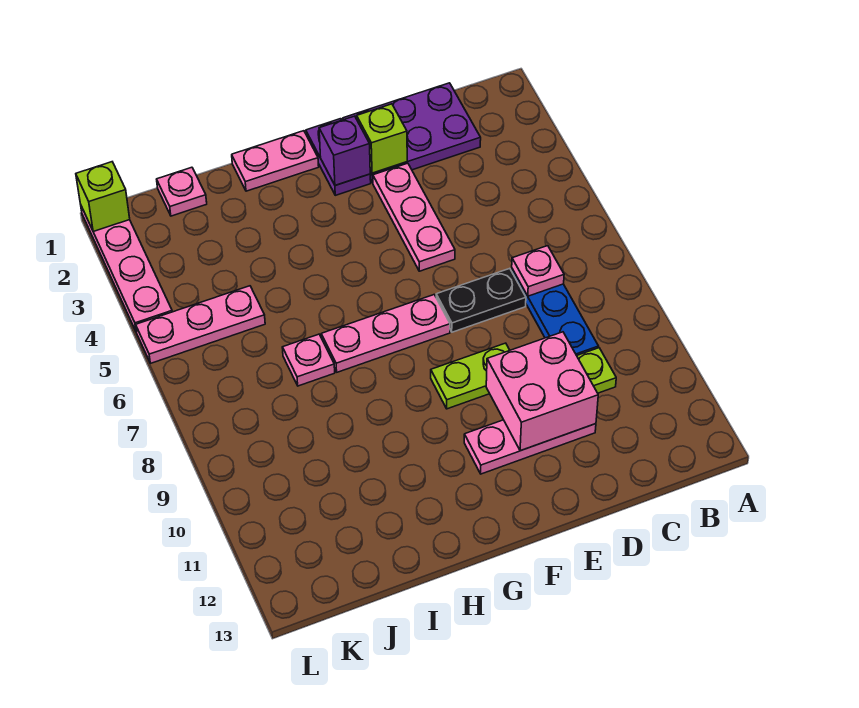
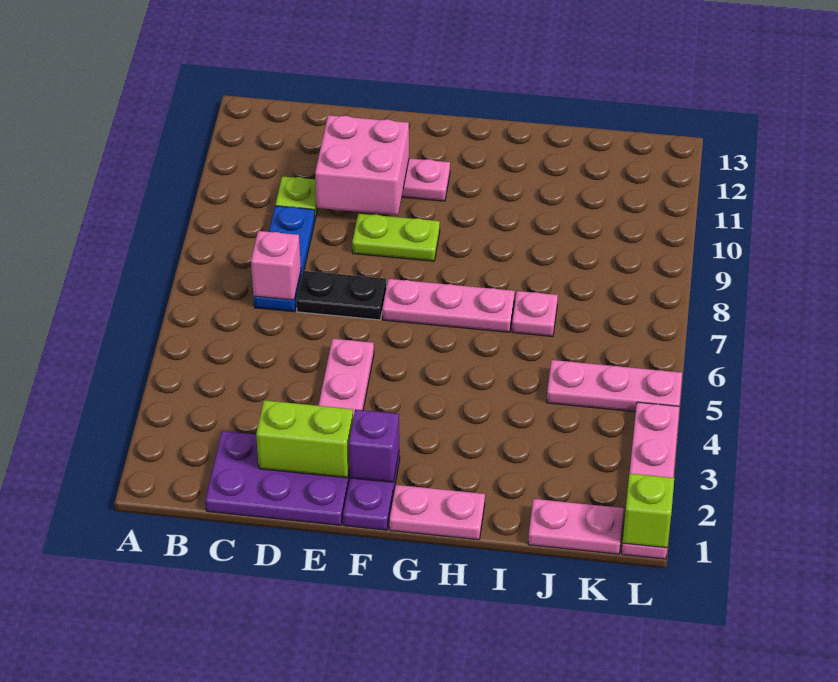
pink 1x1 plate [512,246,564,296] -> pink 1x1 brick [251,231,301,300]
lime 1x1 brick [357,104,407,173] -> lime 1x2 brick [256,400,353,478]
pink 1x1 plate [157,167,207,216] -> pink 1x2 plate [528,499,624,554]

